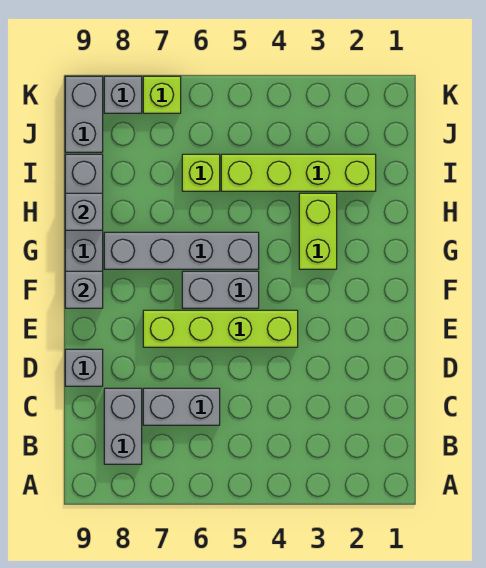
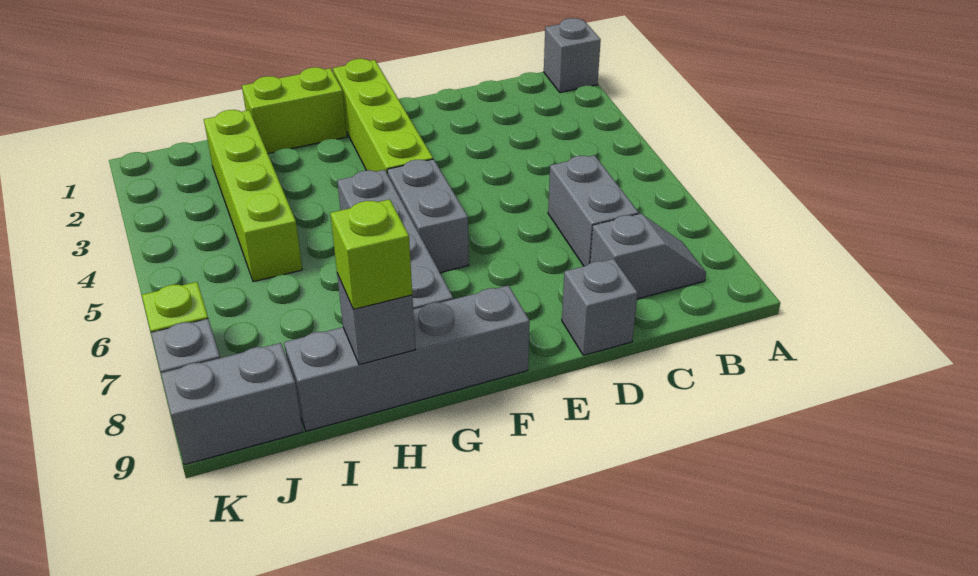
grey 1x2 brick [104,388,142,464] -> grey 1x2 slope [590,214,706,299]
lime 1x4 brick [143,310,298,347] -> lime 1x4 brick moved to [333,59,433,174]
grey 1x1 brick [65,271,103,308] -> grey 1x1 brick moved to [544,18,601,93]
lime 1x2 brick [299,193,337,269] -> lime 1x2 brick moved to [242,67,347,153]
lime 1x1 brick [182,154,220,191] -> lime 1x1 brick moved to [330,199,412,309]

